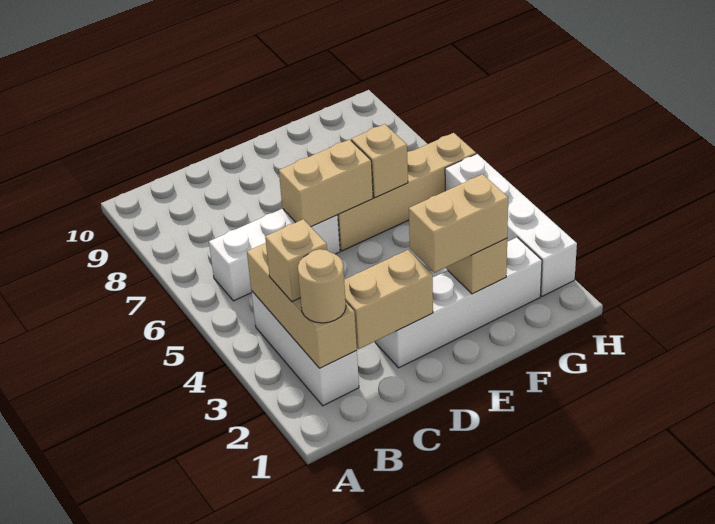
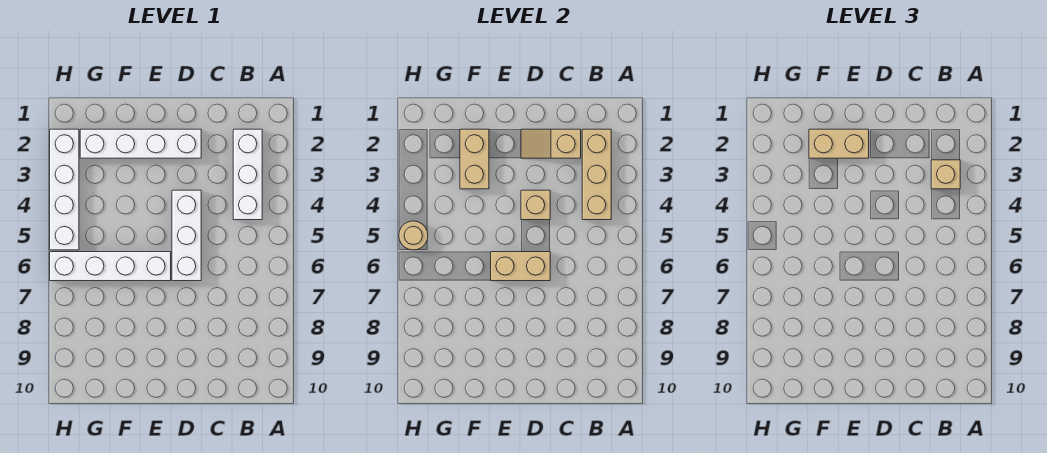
tan 1x1 round brick [298,249,346,323] -> tan 1x1 round brick moved to [399,221,428,250]
white 1x3 brick [209,209,340,301] -> white 1x3 brick turned to [172,190,201,281]
tan 1x2 brick [344,250,433,349] -> tan 1x2 slope [521,129,581,158]
tan 1x4 brick [338,133,476,251] -> white 1x4 brick [50,252,171,281]
tan 1x1 brick [351,124,408,198] -> tan 1x1 brick moved to [521,190,550,220]

